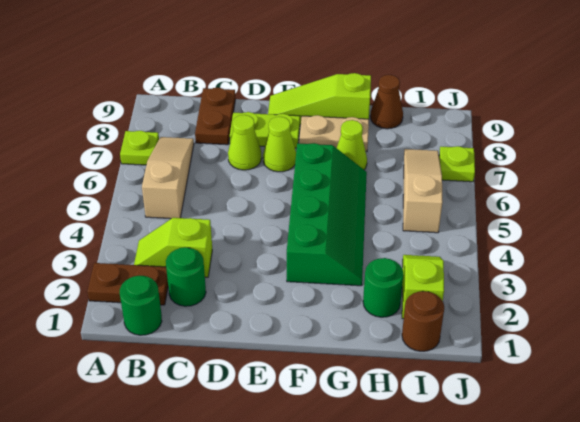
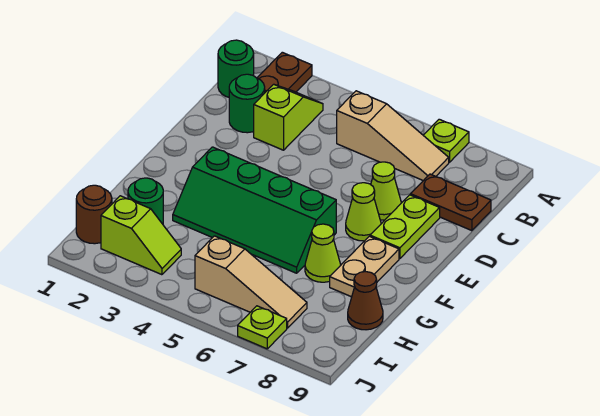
lime 1x3 slope [268,73,371,124] -> none

